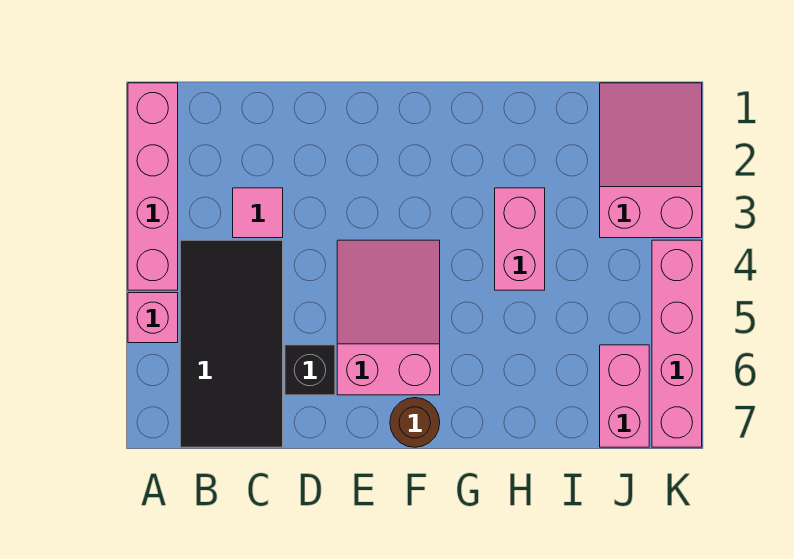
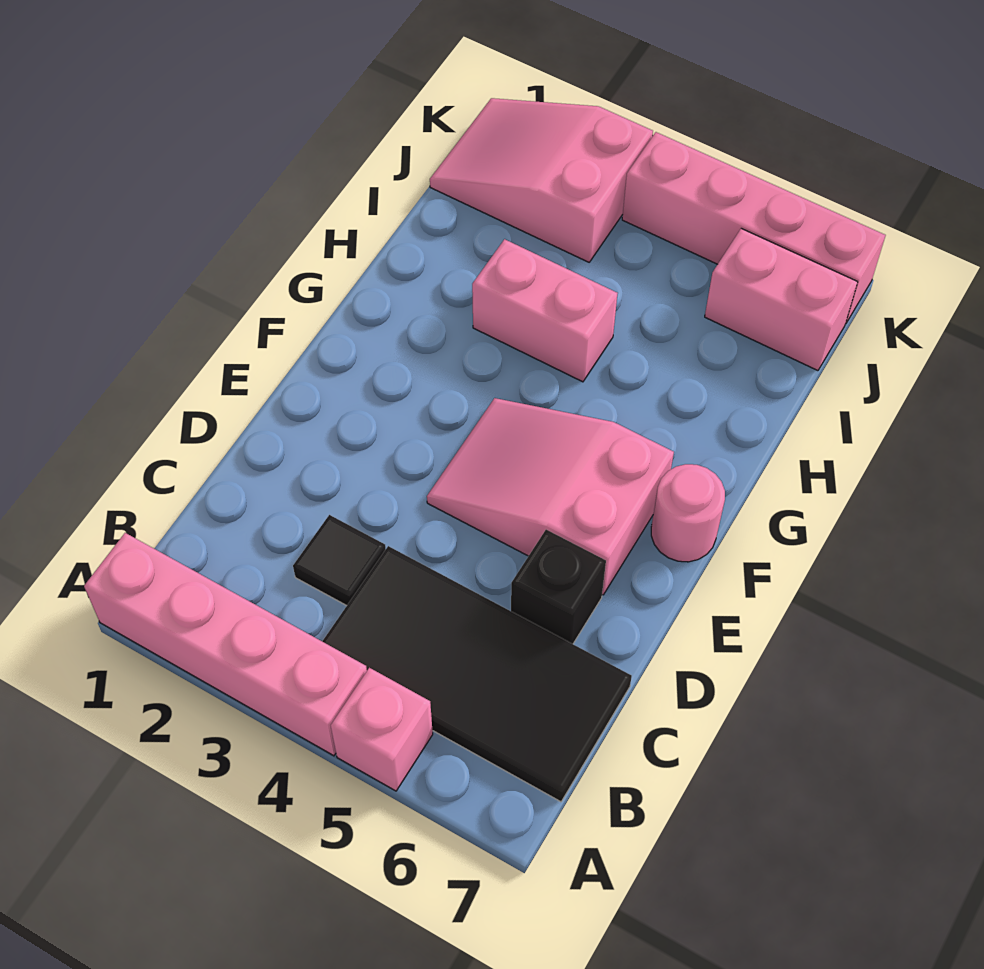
pink 1x1 tile [233,188,283,238] -> black 1x1 tile [293,515,386,606]
brown 1x1 round brick [390,398,440,447] -> pink 1x1 round brick [651,464,725,562]

